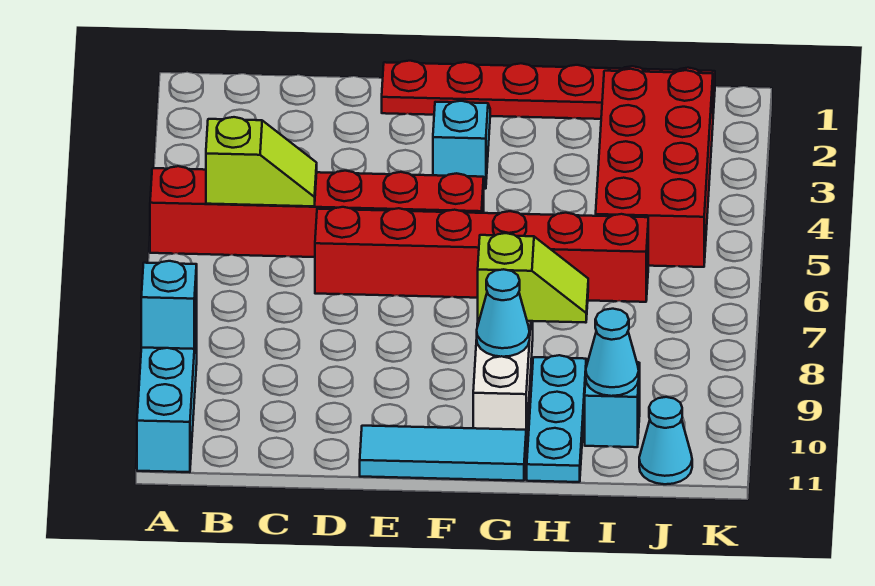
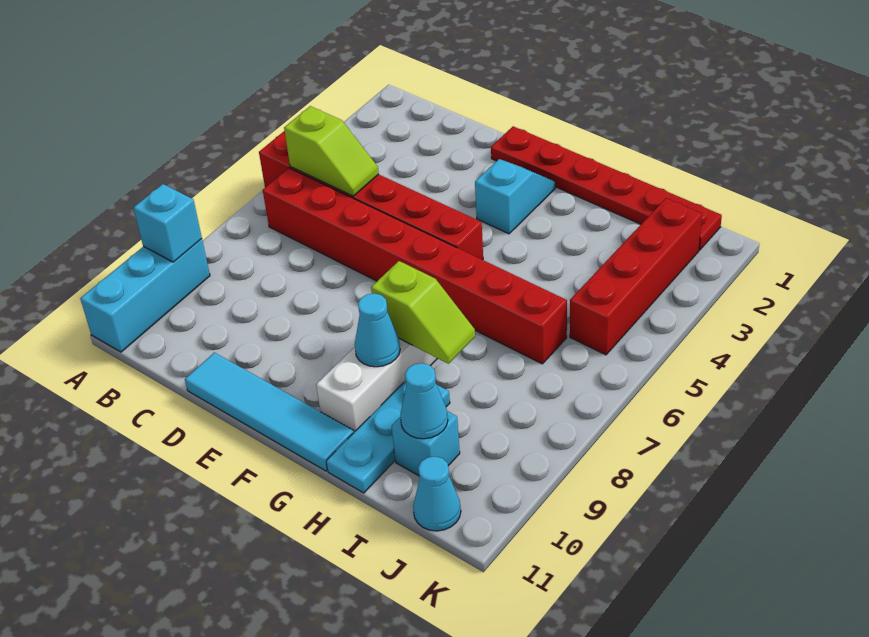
red 1x6 brick [315,207,648,302] -> red 1x8 brick [263,168,567,364]
cyan 1x3 tile [360,426,526,481] -> cyan 1x4 tile [185,353,354,471]
red 2x4 brick [596,69,713,267] -> red 1x4 brick [570,198,702,355]

